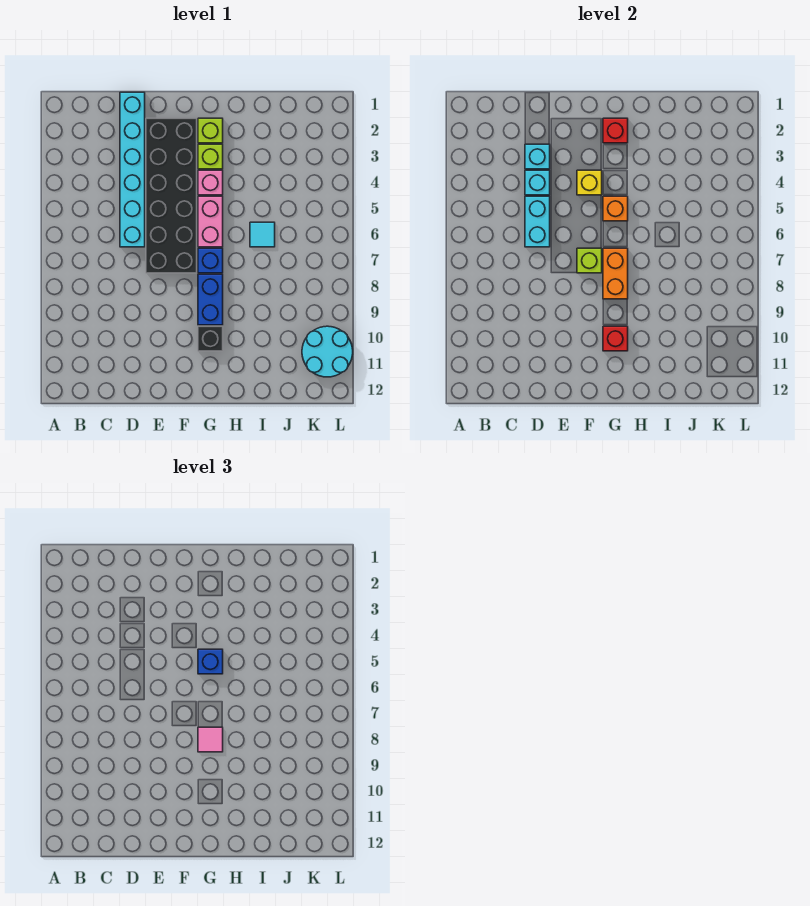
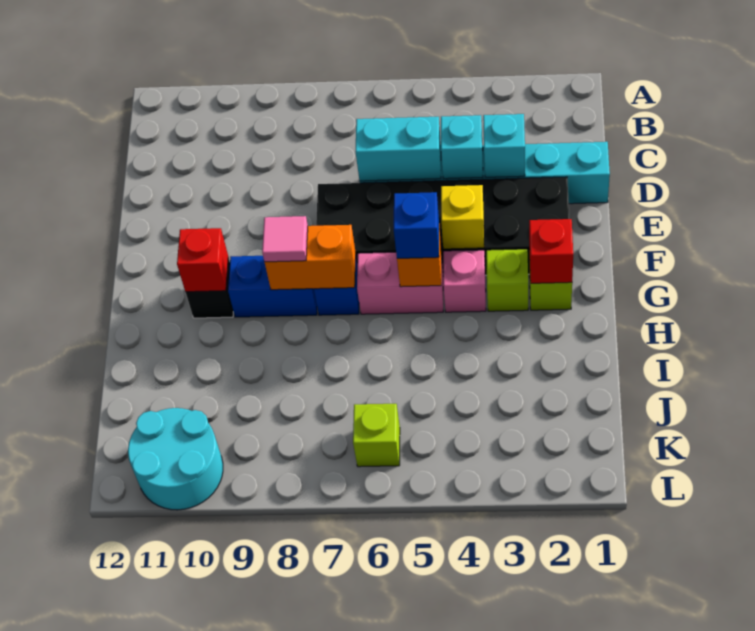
lime 1x1 brick [577,248,602,273] -> lime 1x1 brick moved to [353,404,400,467]
cyan 1x1 tile [250,222,275,247] -> none

